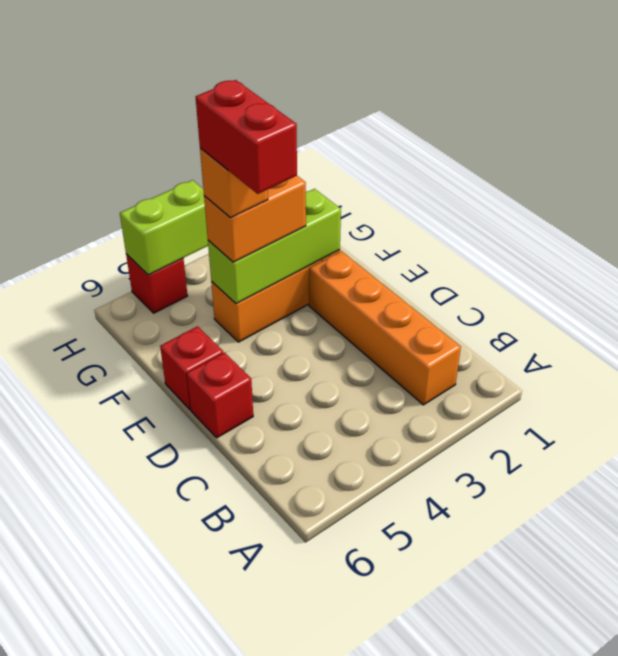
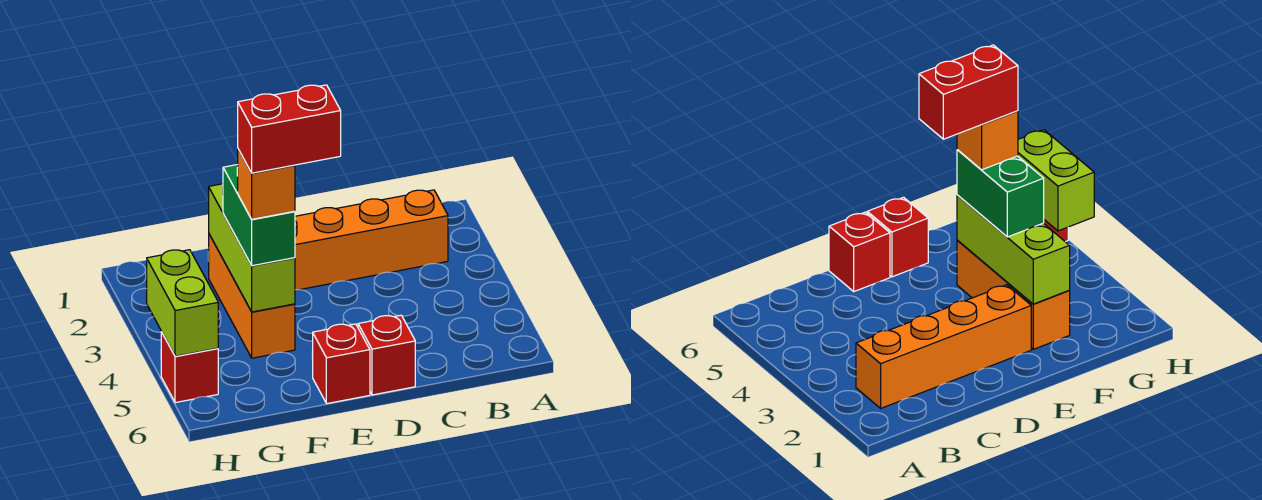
orange 1x2 brick [204,176,306,262] -> green 1x2 brick [223,165,295,266]

